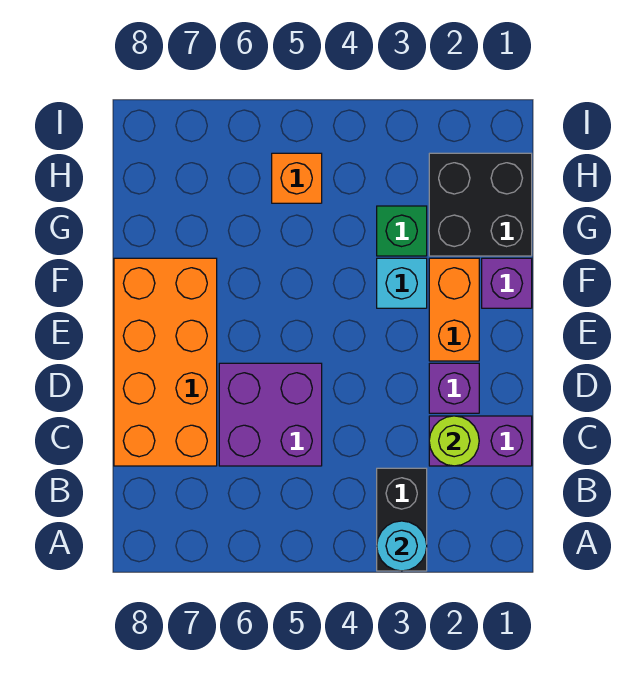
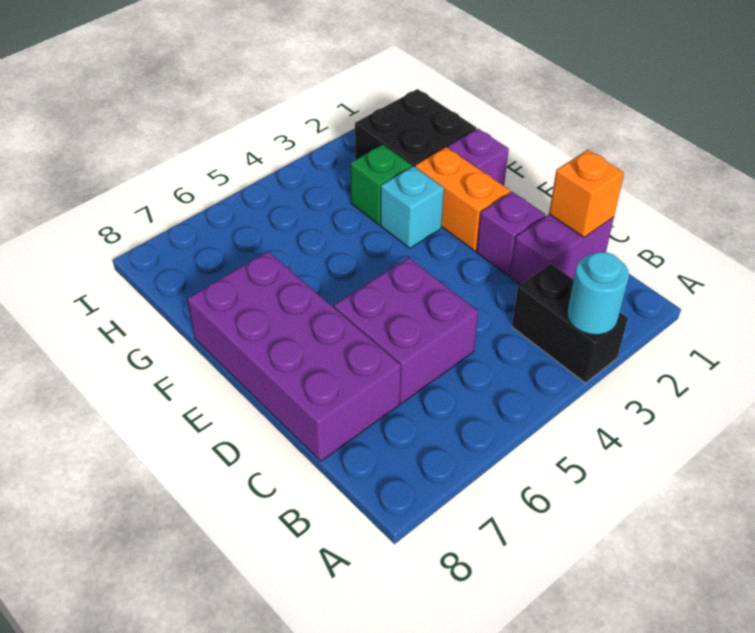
lime 1x1 round brick [429,416,479,466] -> none
orange 2x4 brick [114,258,217,466] -> purple 2x4 brick [187,251,401,461]
orange 1x1 brick [272,153,322,203] -> orange 1x1 brick moved to [549,150,624,237]

